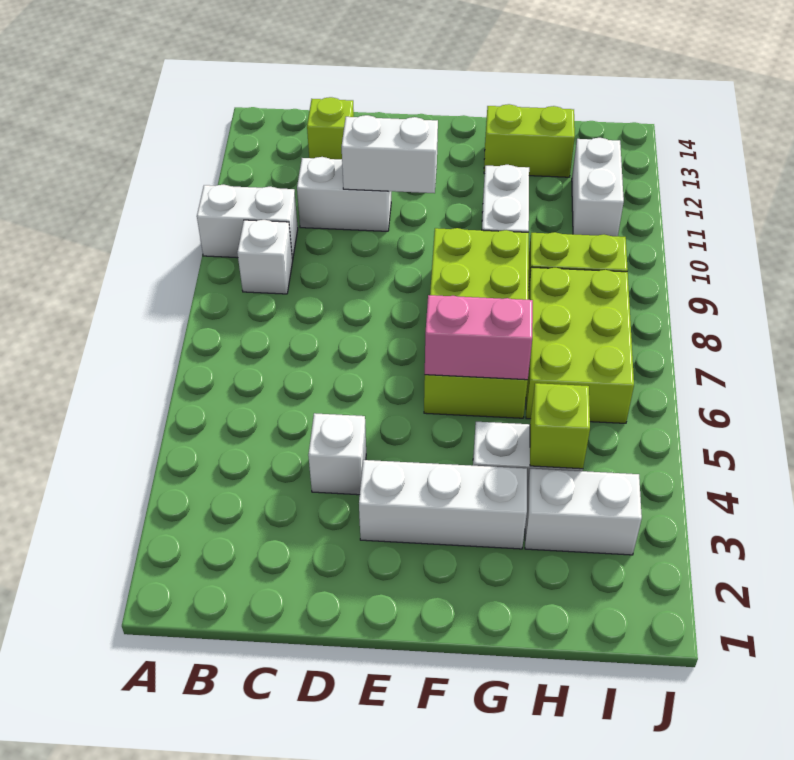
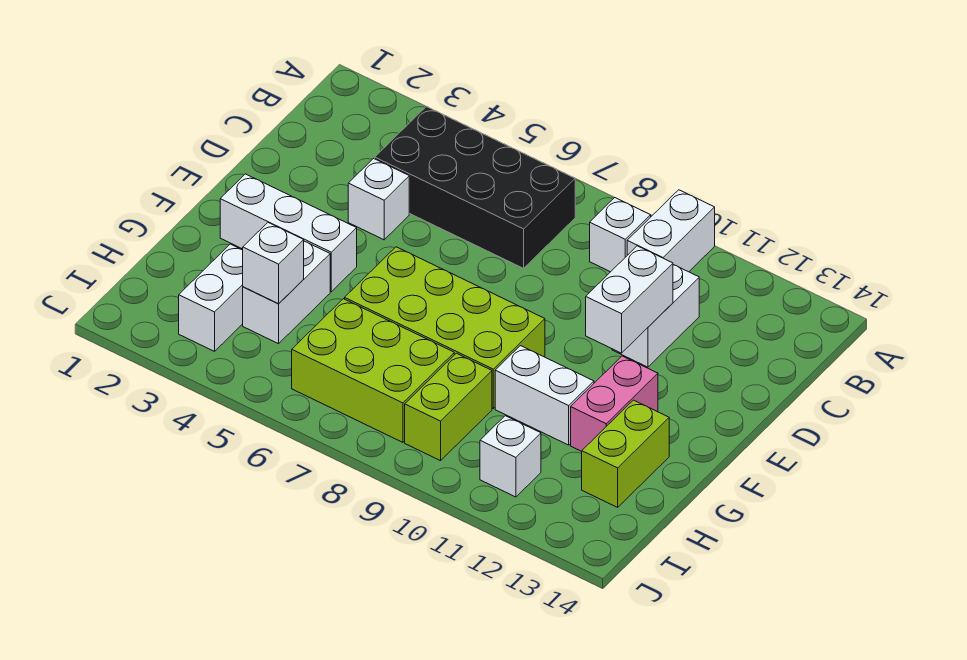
none -> black 2x4 brick [375,107,575,268]
lime 1x1 brick [307,97,354,159] -> none
white 1x3 brick [359,460,527,549] -> white 1x3 brick turned to [220,174,357,292]
pink 1x2 brick [425,295,533,380] -> pink 1x2 brick moved to [571,356,658,451]
lime 1x1 brick [530,383,590,469] -> white 1x1 brick [243,223,304,304]
white 1x2 brick [572,138,624,236] -> white 1x1 brick [480,416,541,497]

